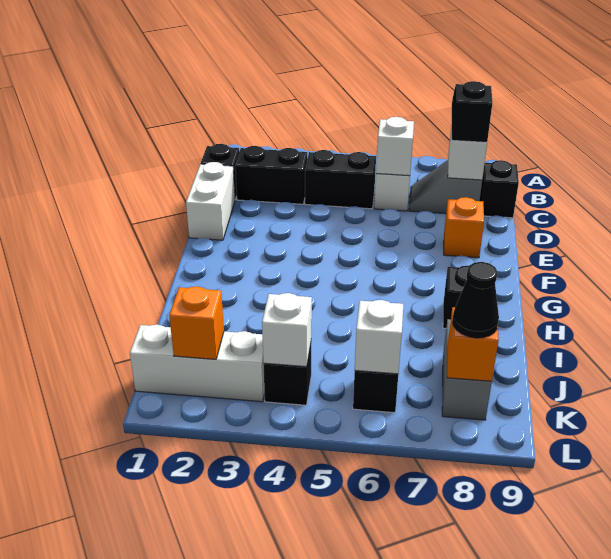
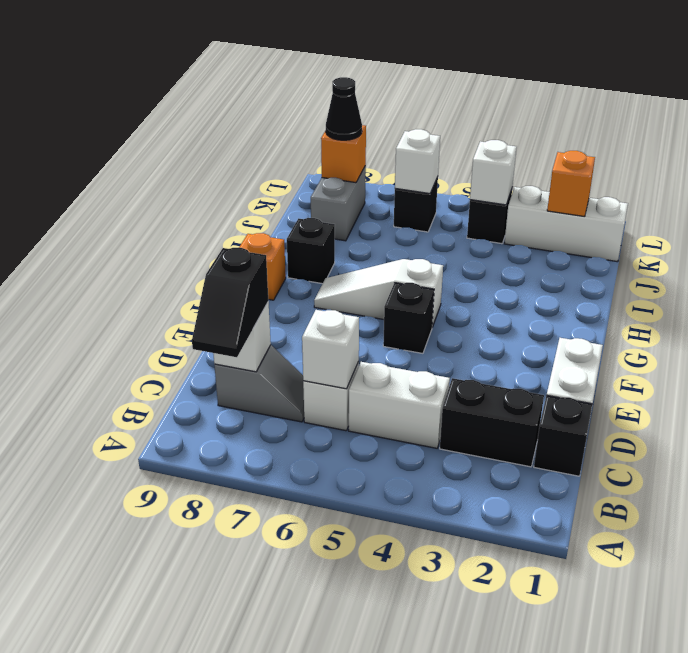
black 1x2 brick [305,150,376,209] -> white 1x2 brick [349,362,450,448]
black 1x1 brick [480,160,519,218] -> black 1x1 brick moved to [383,283,434,353]
orange 1x1 brick [444,197,484,258] -> orange 1x1 brick moved to [239,233,286,300]
none -> white 1x3 slope [314,259,443,327]

